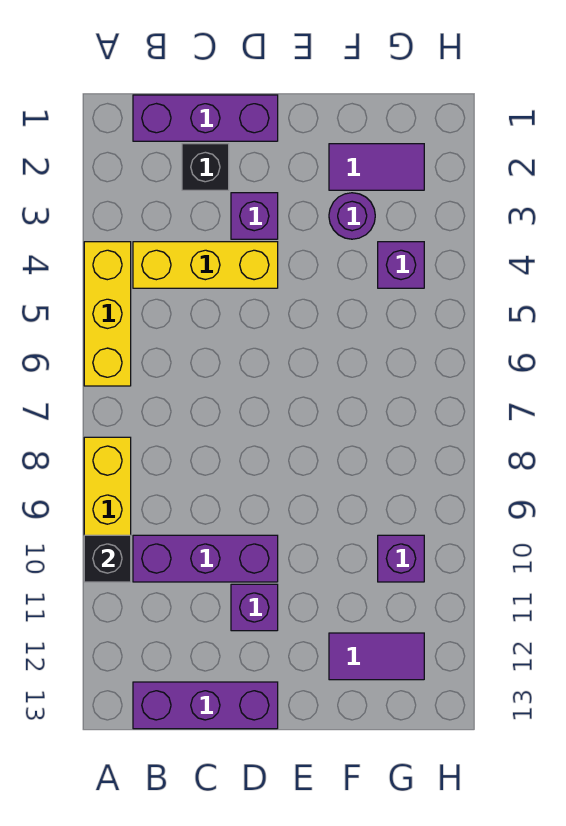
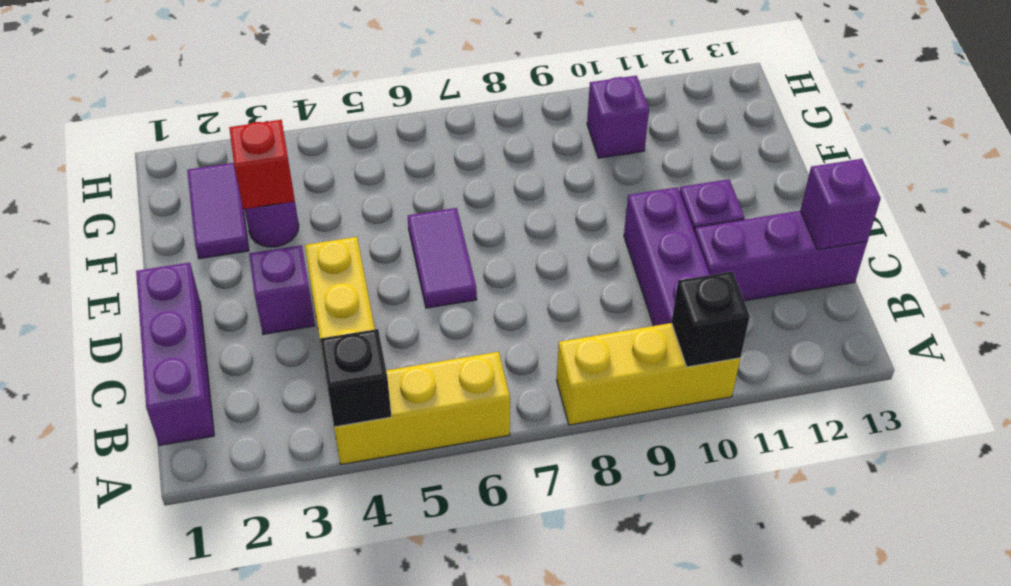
purple 1x3 brick [133,682,278,729] -> purple 1x3 brick turned to [694,211,867,301]
black 1x1 brick [182,144,229,190] -> black 1x1 brick moved to [320,329,391,427]
none -> red 1x1 brick [229,120,295,209]
purple 1x2 tile [329,633,424,680] -> purple 1x2 tile moved to [408,208,477,308]
purple 1x1 brick [378,242,424,288] -> purple 1x1 brick moved to [800,159,881,250]

